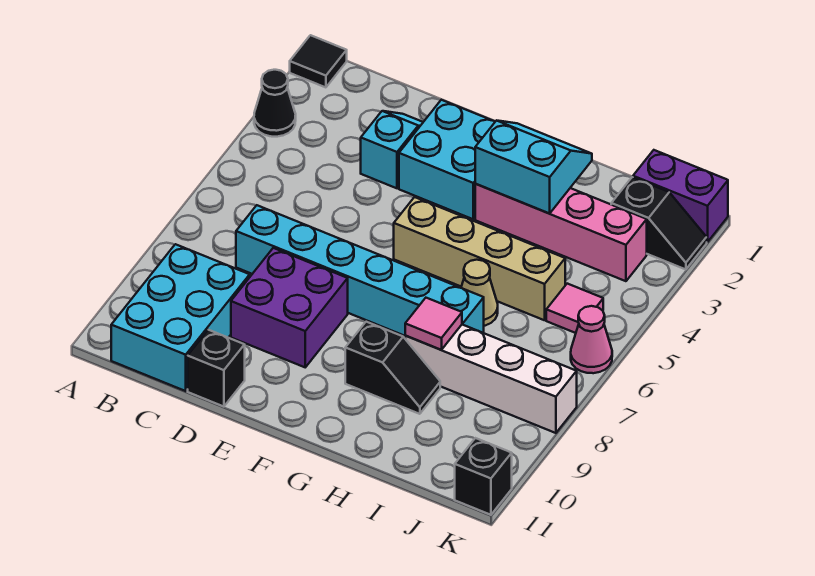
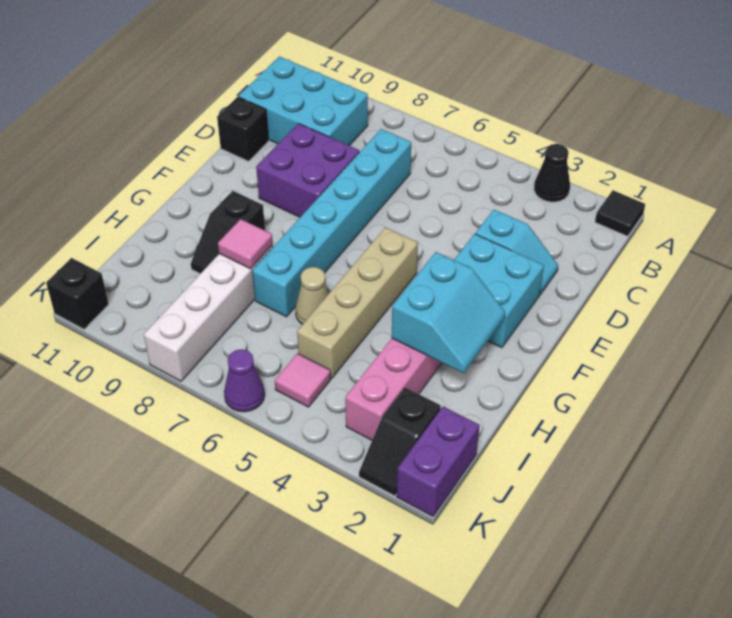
pink 1x1 cone [571,306,612,373] -> purple 1x1 cone [224,349,265,412]

